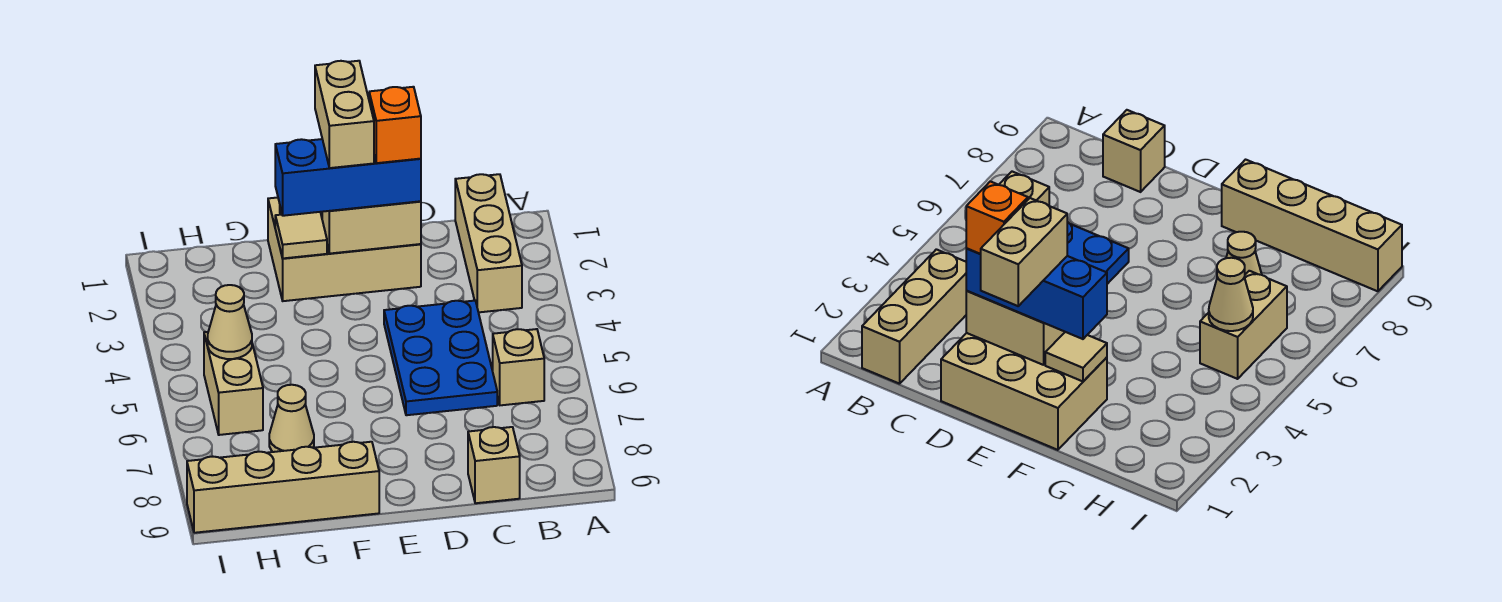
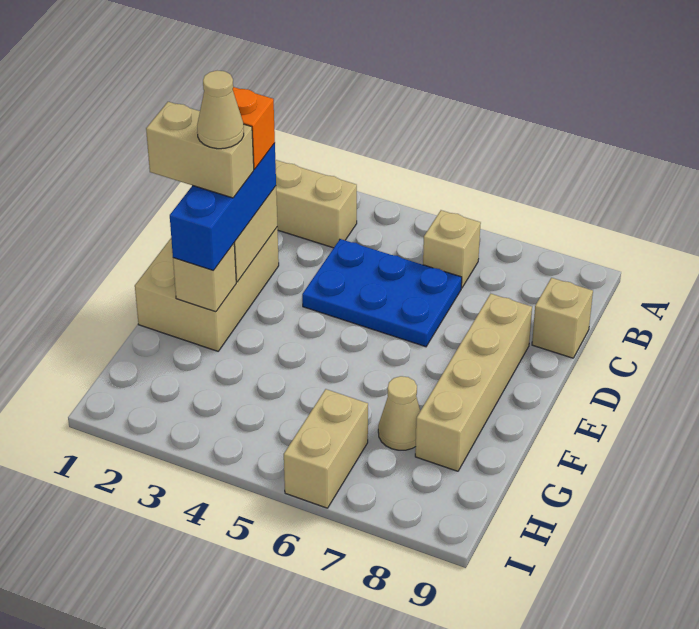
tan 1x1 tile [275,212,327,258] -> tan 1x1 brick [173,243,236,312]
tan 1x4 brick [187,442,379,533] -> tan 1x4 brick moved to [415,294,532,471]
tan 1x2 brick [204,332,263,435] -> tan 1x2 brick turned to [284,389,368,508]
tan 1x1 cone [208,285,252,359] -> tan 1x1 cone moved to [197,70,244,149]

